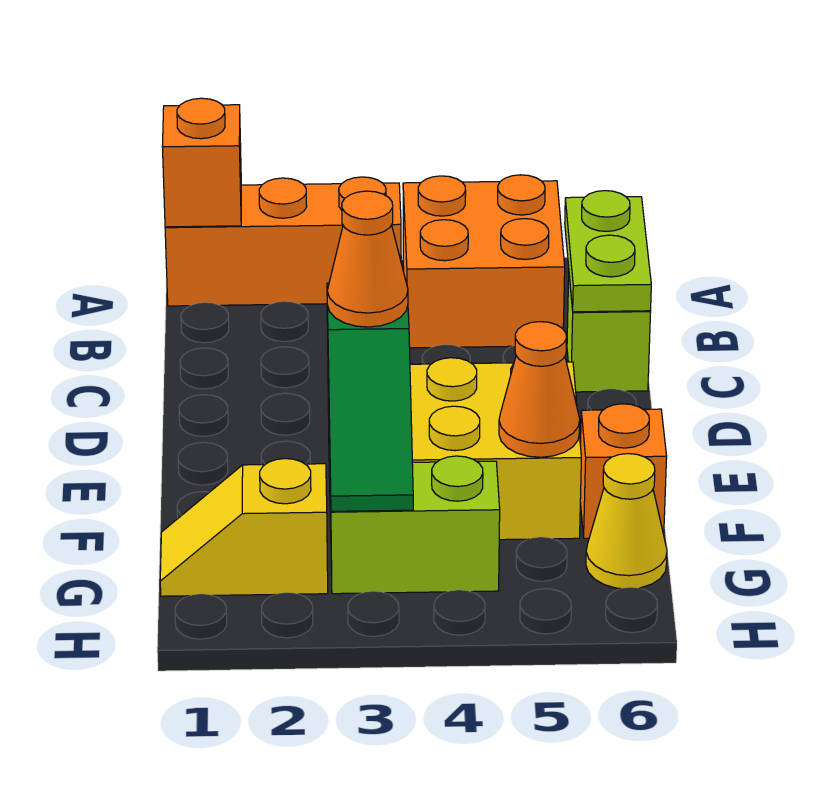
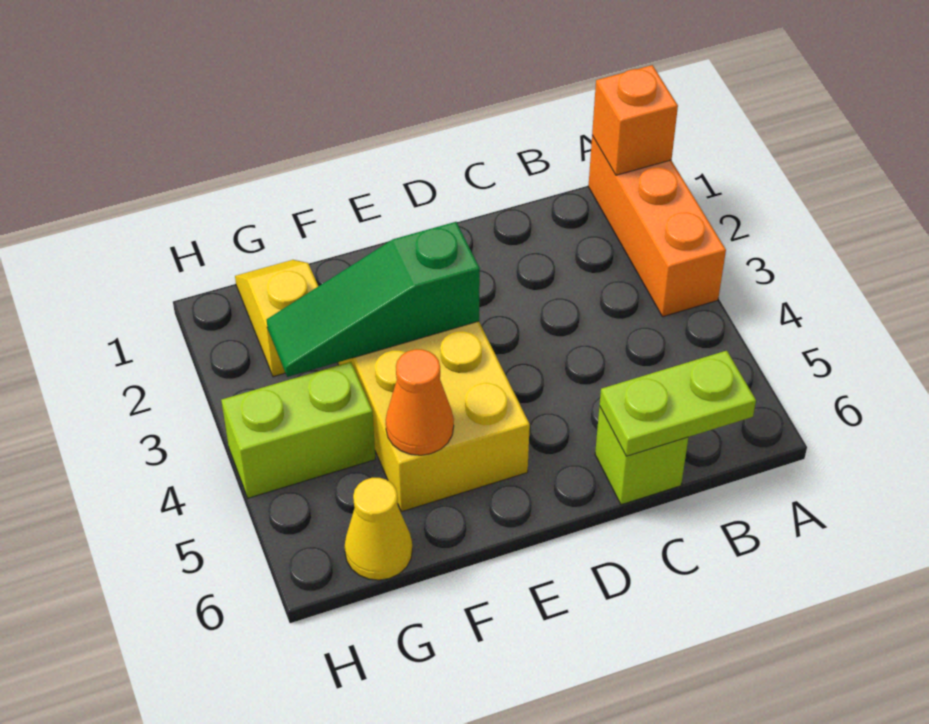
orange 2x2 brick [403,175,565,348] -> none
orange 1x1 cone [327,191,408,327] -> none
orange 1x1 brick [580,404,667,538] -> none
lime 1x2 brick [330,456,500,594] -> lime 1x2 brick turned to [221,362,375,498]

